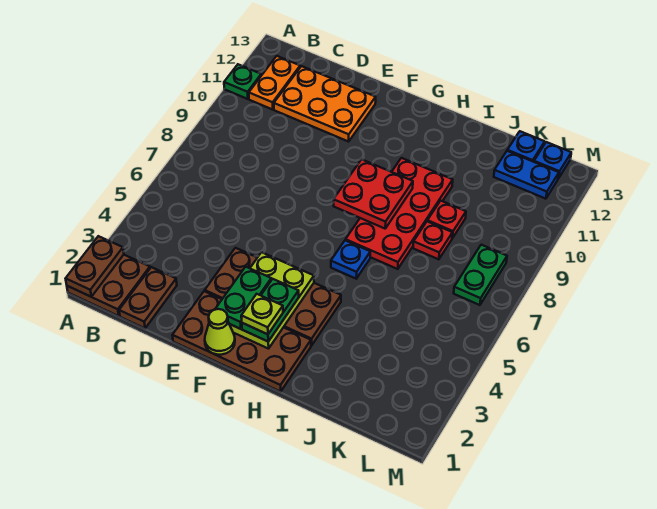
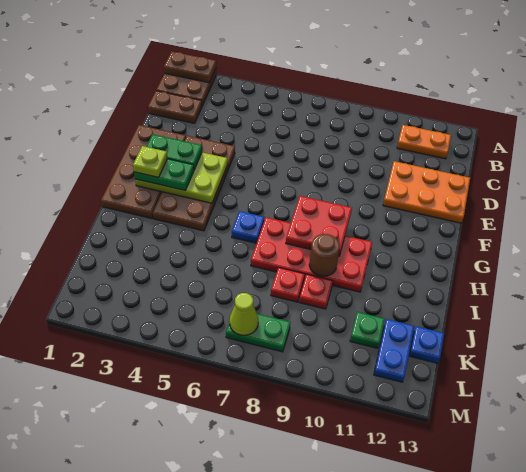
green 1x1 plate [224,64,261,99] -> green 1x1 plate moved to [350,312,385,348]
orange 2x3 plate [274,66,376,142] -> orange 2x3 plate turned to [383,161,470,223]
lime 1x1 cone [205,309,235,355] -> lime 1x1 cone moved to [230,293,258,336]
none -> brown 1x1 round brick [309,234,340,276]
blue 1x1 plate [534,142,571,178] -> none

